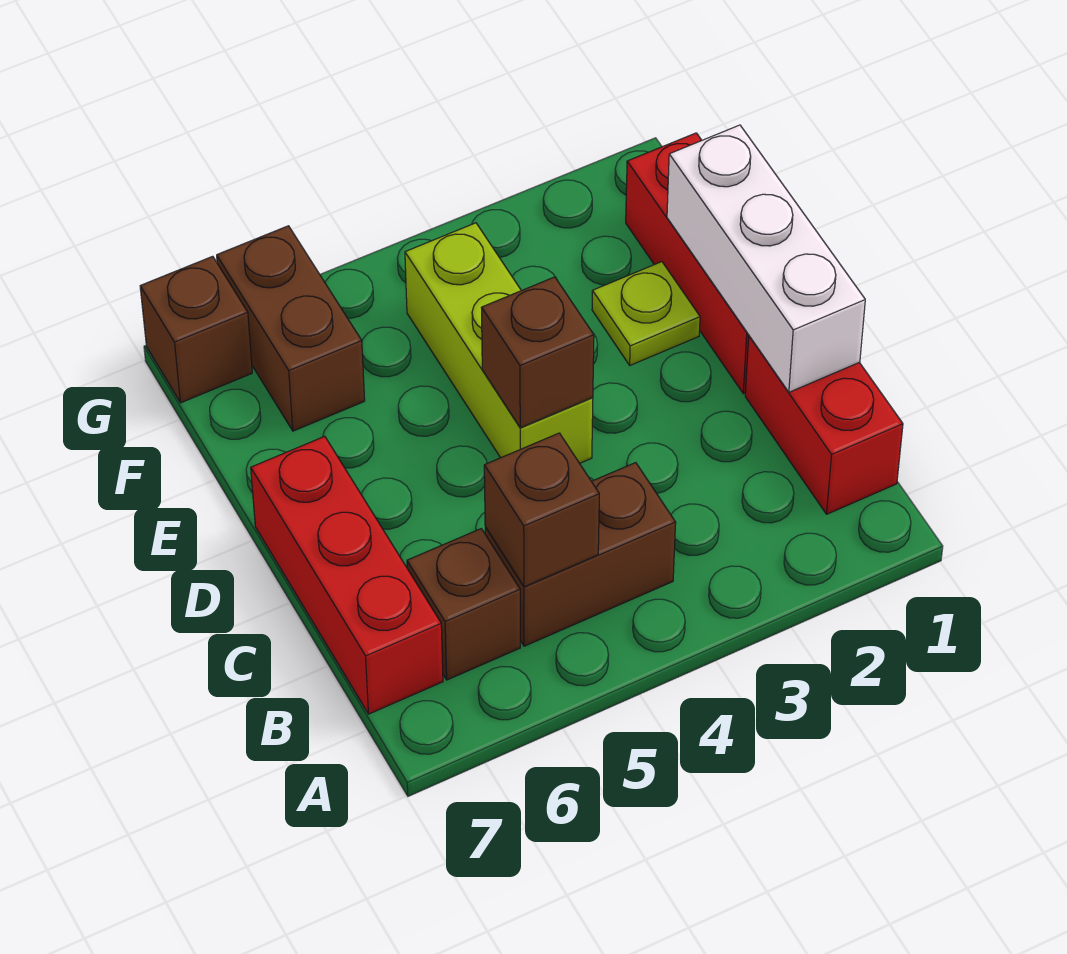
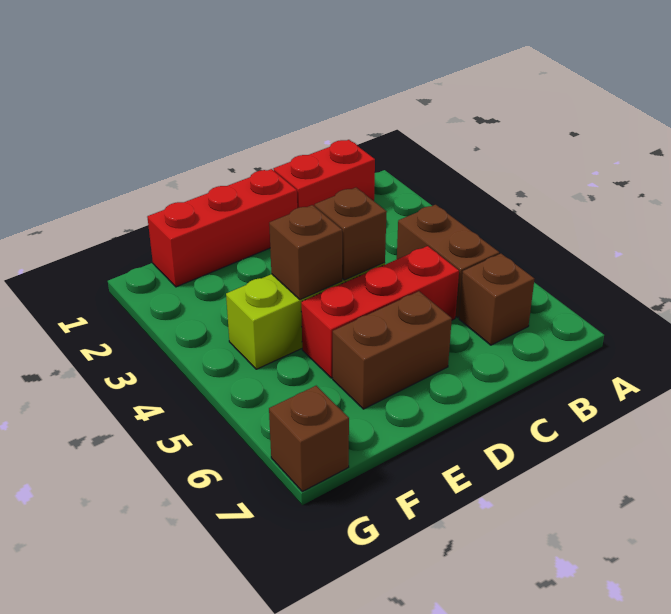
brown 1x1 brick [484,433,599,587] -> brown 1x1 brick moved to [269,205,342,300]
red 1x3 brick [251,436,443,714] -> red 1x3 brick moved to [301,246,459,378]
white 1x3 brick [667,125,865,392] -> none
lime 1x1 plate [592,262,700,365] -> none
brown 1x2 brick [217,226,365,431] -> brown 1x2 brick moved to [333,291,452,409]

